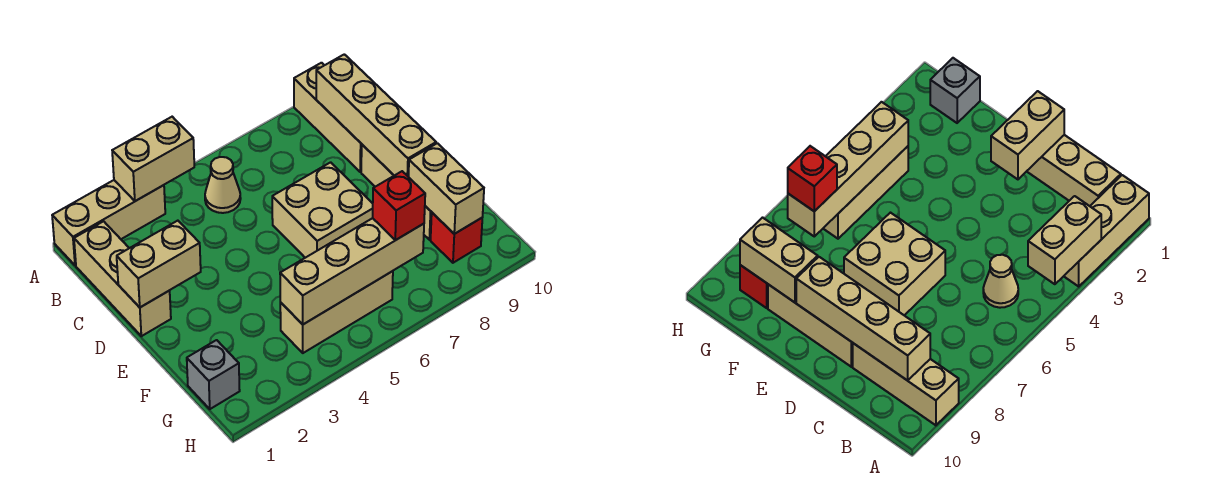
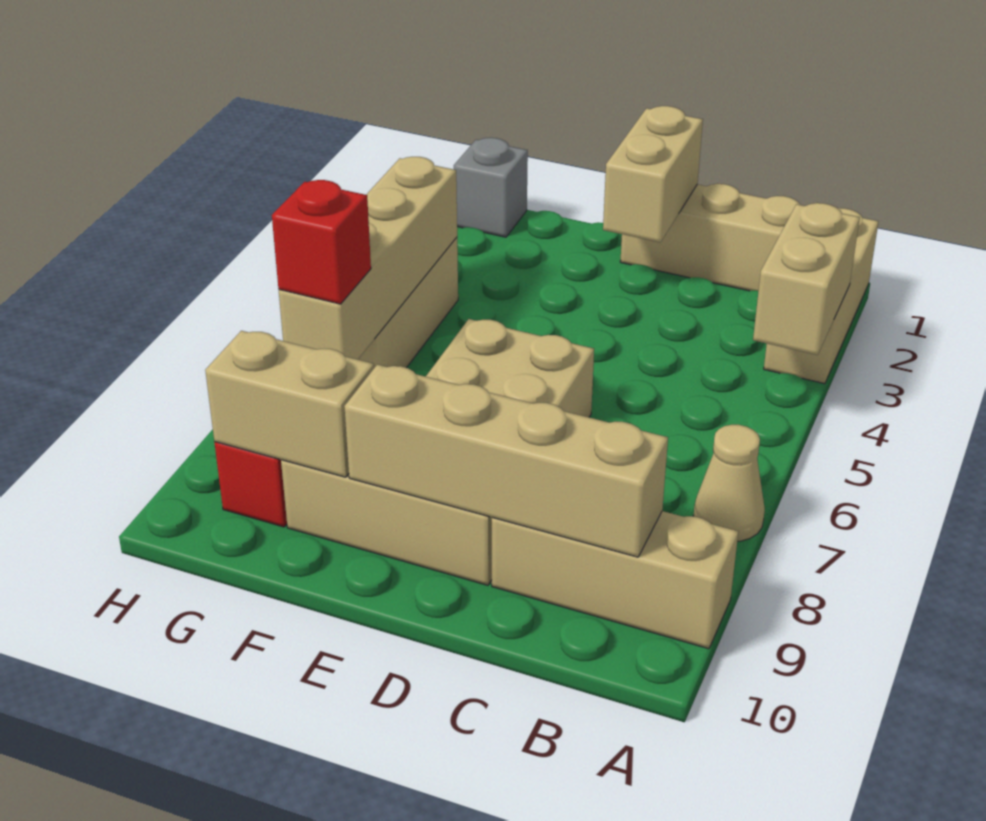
tan 1x1 cone [205,157,241,213] -> tan 1x1 cone moved to [693,425,765,541]

